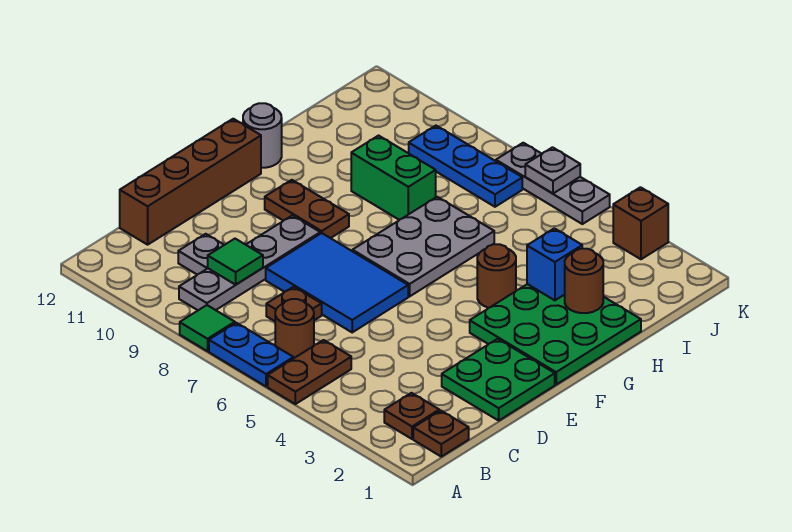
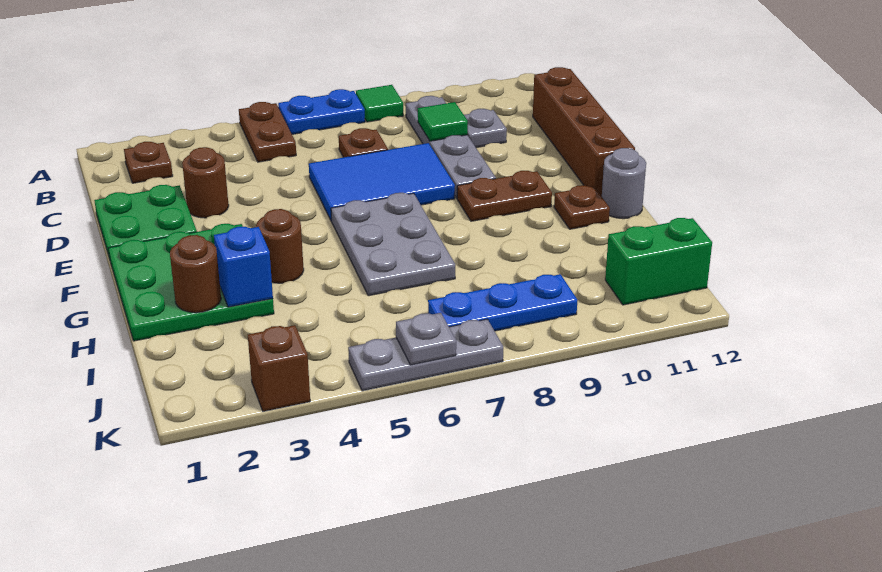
brown 1x1 plate [413,411,469,457] -> brown 1x1 plate moved to [554,185,610,229]
brown 1x1 round brick [275,299,314,359] -> brown 1x1 round brick moved to [182,147,229,218]
green 1x2 brick [351,136,436,220] -> green 1x2 brick moved to [605,218,712,305]

